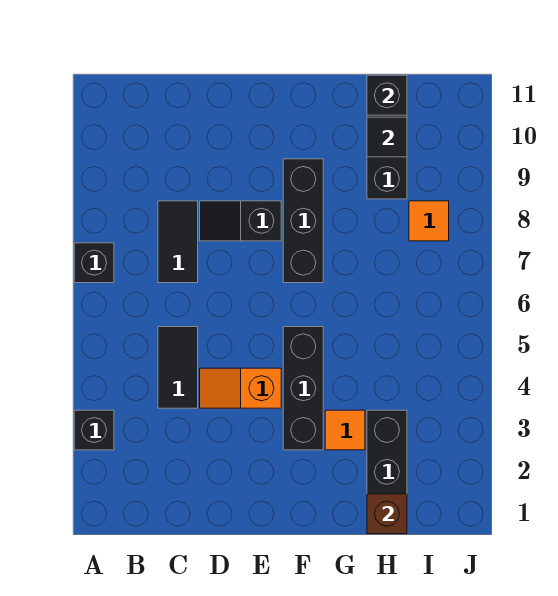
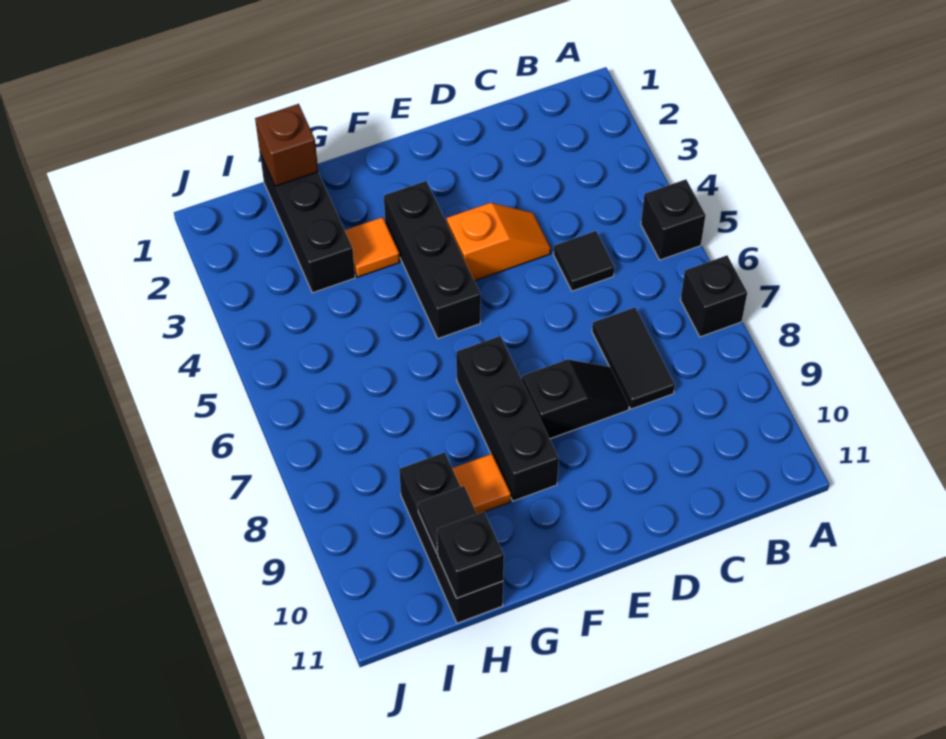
black 1x1 brick [74,410,114,450] -> black 1x1 brick moved to [641,179,706,260]
black 1x2 tile [158,327,198,408] -> black 1x1 tile [554,231,615,291]
orange 1x1 tile [409,201,449,241] -> orange 1x1 tile moved to [452,454,511,514]

